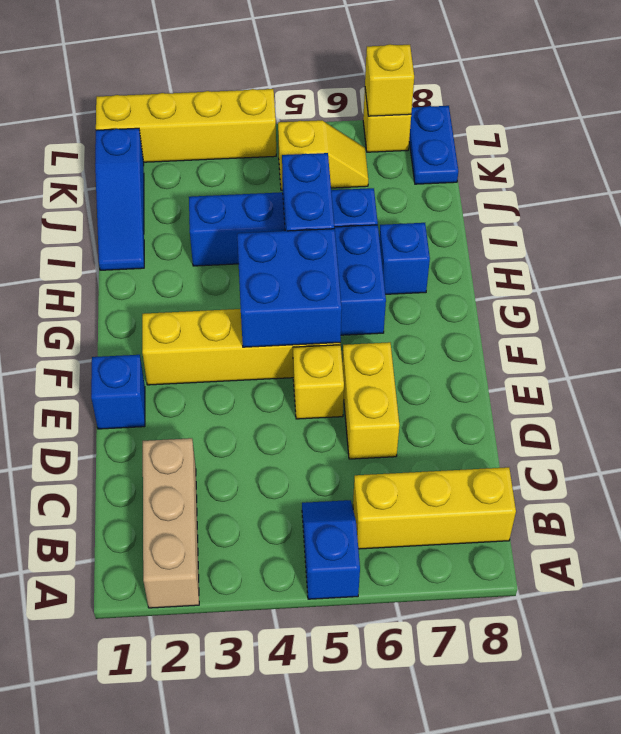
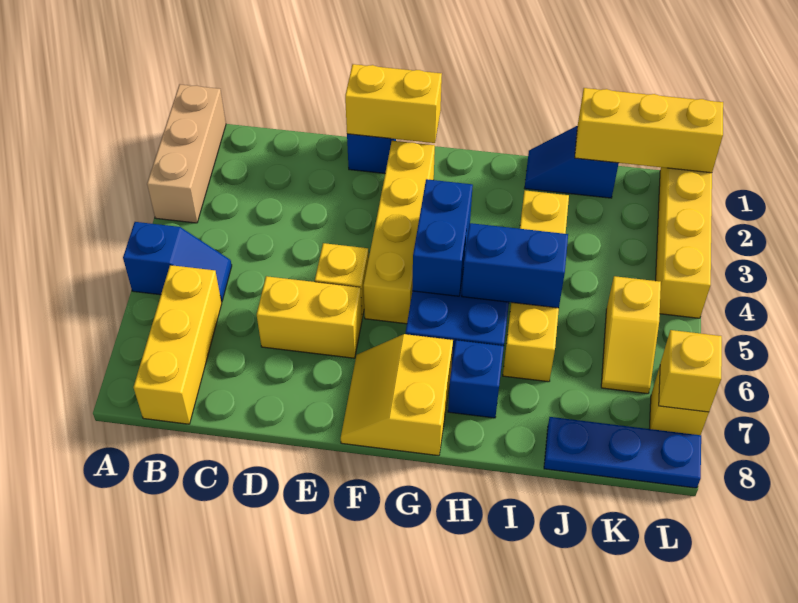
tan 1x3 brick [143,438,199,608] -> tan 1x3 brick turned to [147,84,226,223]
none -> yellow 1x2 brick [345,64,442,143]
blue 2x2 brick [237,229,342,347] -> blue 1x2 brick [412,179,473,296]
none -> yellow 2x2 slope [341,334,453,456]
blue 1x3 slope [95,128,144,270] -> blue 1x2 slope [525,126,619,198]
blue 1x4 brick [189,188,378,266] -> yellow 1x4 brick [503,190,569,382]
none -> yellow 1x3 brick [575,88,723,173]
blue 1x2 plate [409,106,458,184] -> blue 1x3 plate [544,417,701,488]

